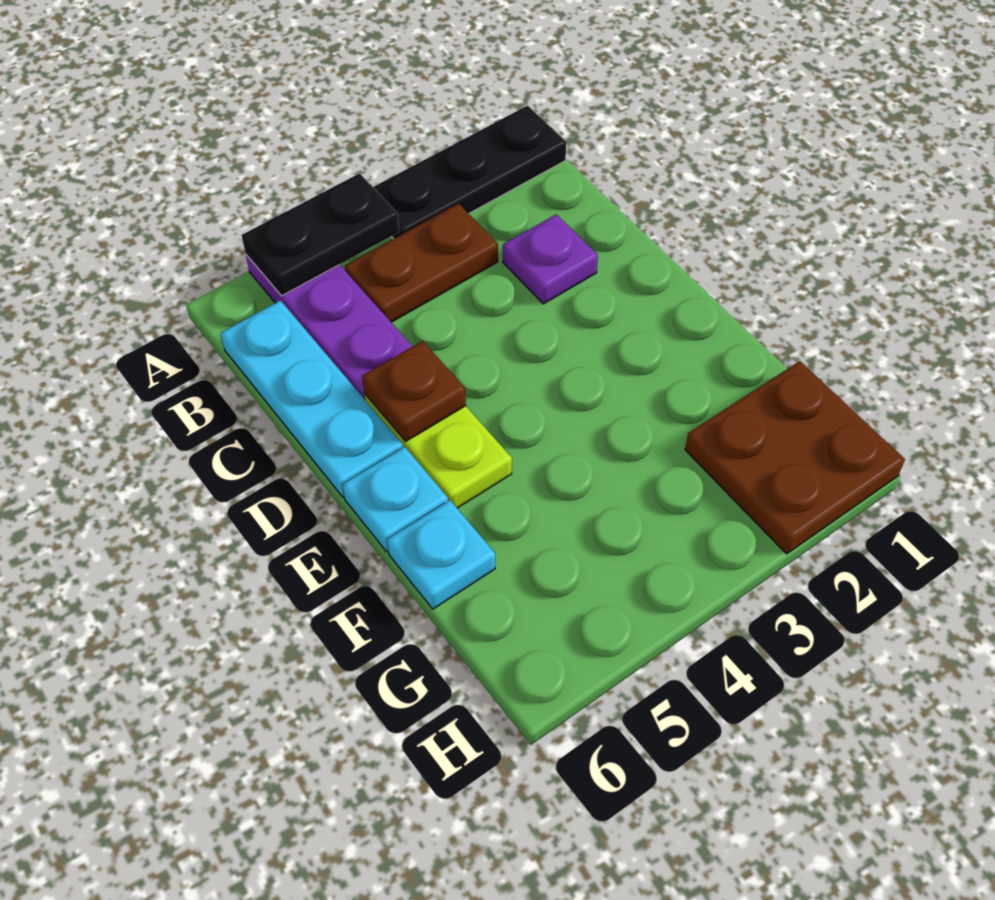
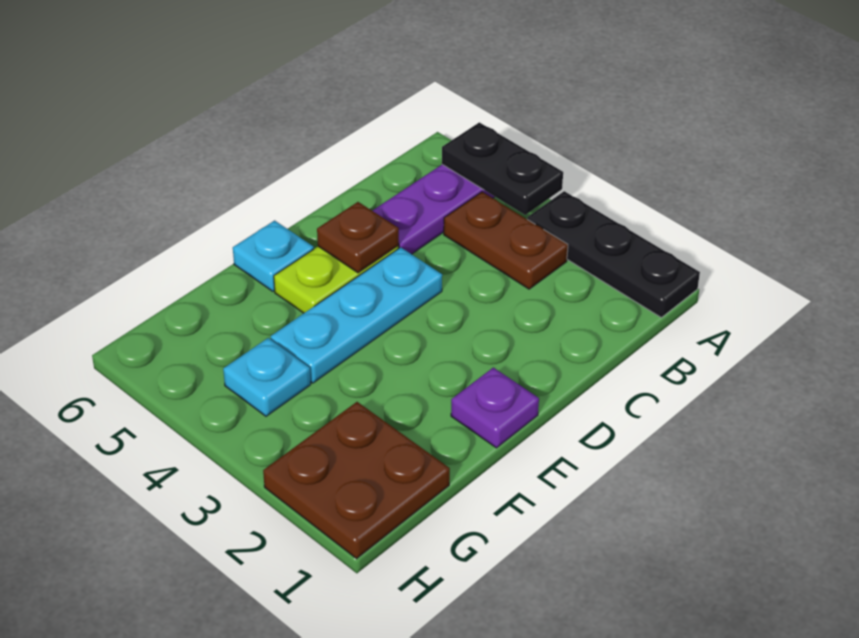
cyan 1x3 plate [221,300,403,497] -> cyan 1x3 plate moved to [270,247,442,383]
purple 1x1 plate [503,214,598,304] -> purple 1x1 plate moved to [451,367,539,448]
cyan 1x1 plate [387,500,495,609] -> cyan 1x1 plate moved to [223,338,311,416]

